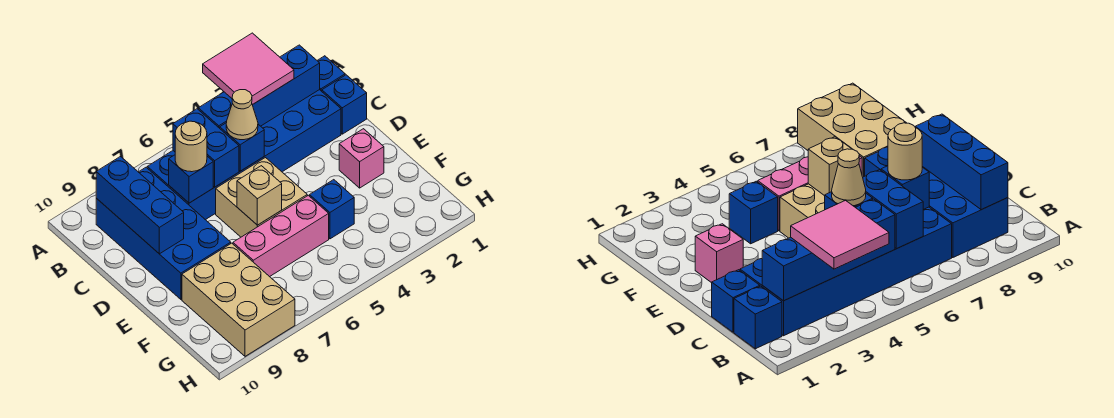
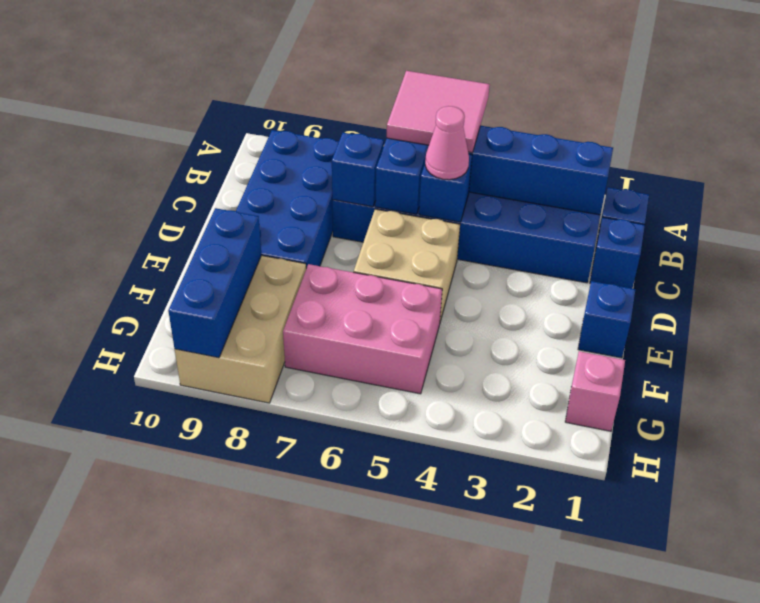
pink 2x2 tile [203,33,294,105] -> pink 2x2 tile moved to [387,71,490,153]
blue 1x3 brick [96,157,184,254] -> blue 1x3 brick moved to [168,208,261,358]
tan 1x1 cone [226,90,258,140] -> pink 1x1 cone [425,106,469,180]
tan 1x1 round brick [175,121,207,172] -> none
pink 1x1 brick [339,129,384,188] -> pink 1x1 brick moved to [565,351,625,431]
tan 1x1 brick [237,166,282,225] -> none
blue 1x1 brick [310,180,354,239] -> blue 1x1 brick moved to [578,281,636,358]
pink 1x3 brick [233,195,329,277] -> pink 2x3 brick [283,264,442,394]

